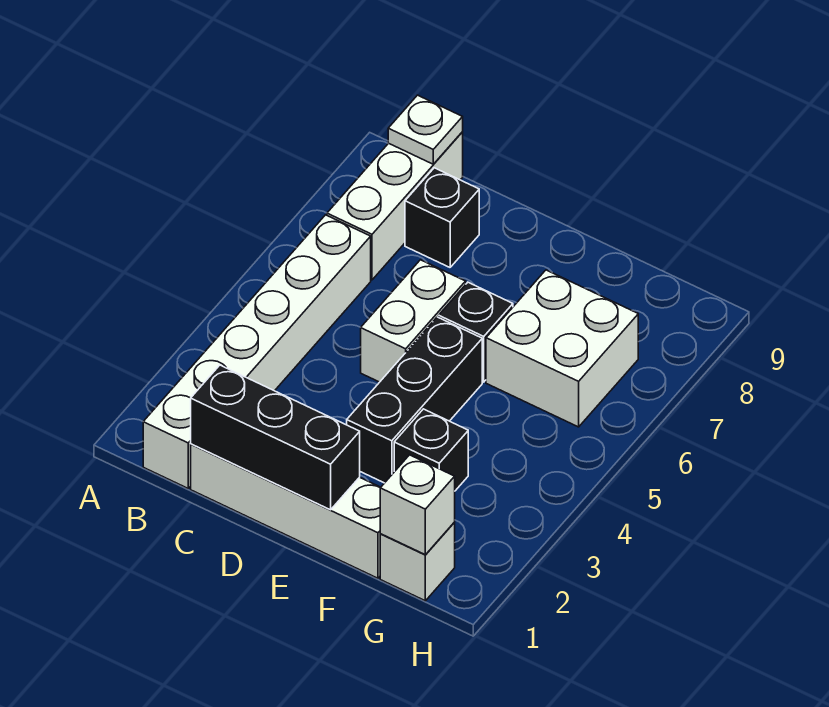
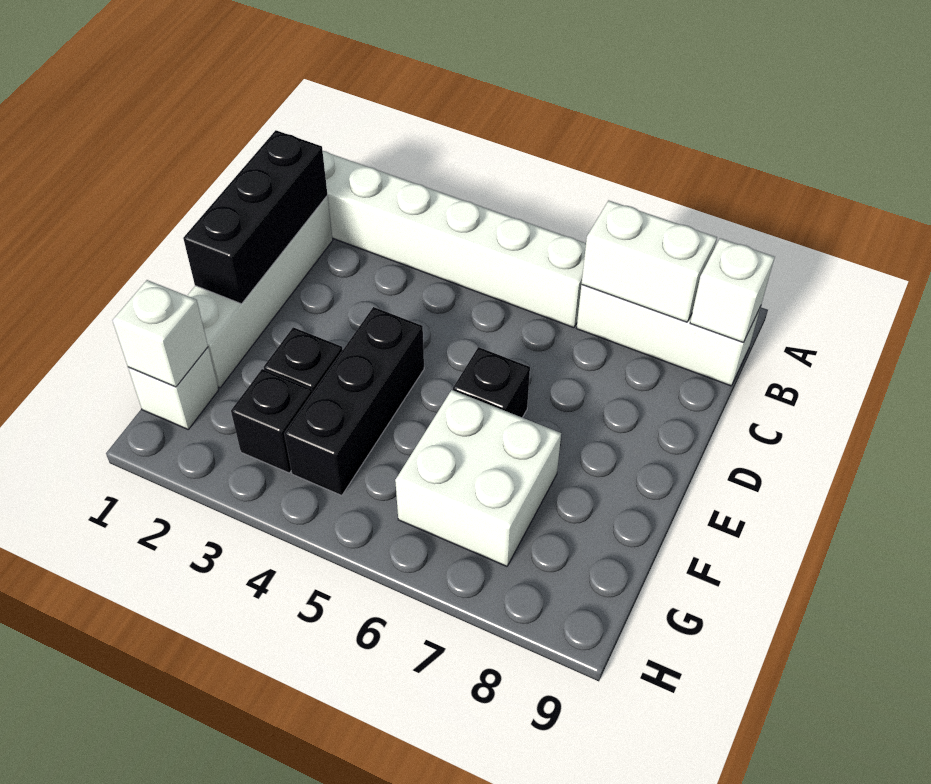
white 1x1 plate [388,95,463,164] -> white 1x1 brick [690,238,775,343]
black 1x1 brick [405,168,479,267] -> black 1x1 brick moved to [231,369,312,473]
white 1x2 brick [361,260,466,382] -> white 1x2 brick moved to [582,201,717,322]
black 1x3 brick [347,317,482,483] -> black 1x3 brick turned to [284,307,424,496]

